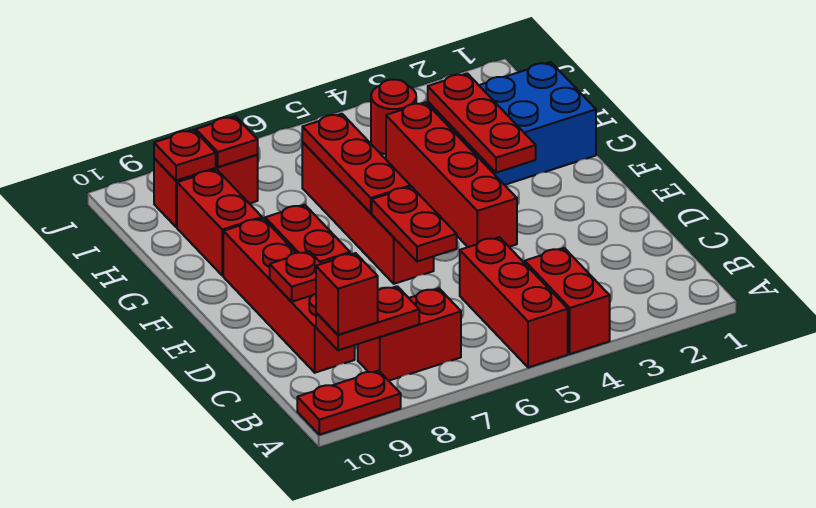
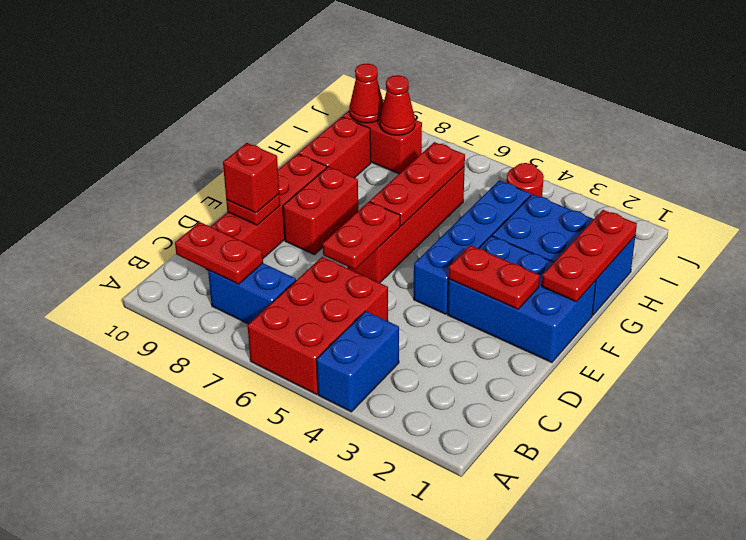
red 1x2 brick [525,248,610,354] -> blue 1x2 brick [317,311,399,412]
red 1x3 brick [460,237,568,368] -> red 2x3 brick [247,257,388,394]
red 1x2 plate [297,371,401,435] -> red 1x2 plate moved to [448,245,540,309]
red 1x2 brick [358,288,461,381] -> blue 1x2 brick [208,263,296,324]
red 1x1 brick [316,253,378,335] -> red 1x1 brick moved to [223,143,279,213]
none -> blue 2x3 brick [447,236,596,363]
red 1x4 brick [386,102,517,247] -> blue 1x4 brick [414,181,531,314]
red 1x3 plate [428,73,536,173] -> red 1x3 plate moved to [542,210,637,302]
red 1x1 plate [196,116,258,167] -> red 1x1 cone [380,75,415,135]
red 1x1 plate [154,130,216,180] -> red 1x1 cone [349,64,384,123]

